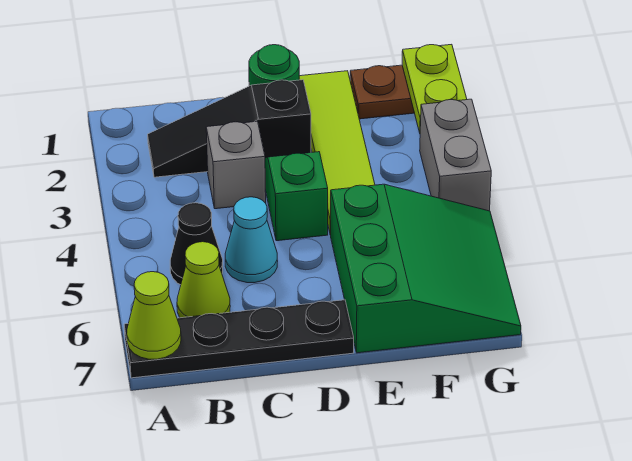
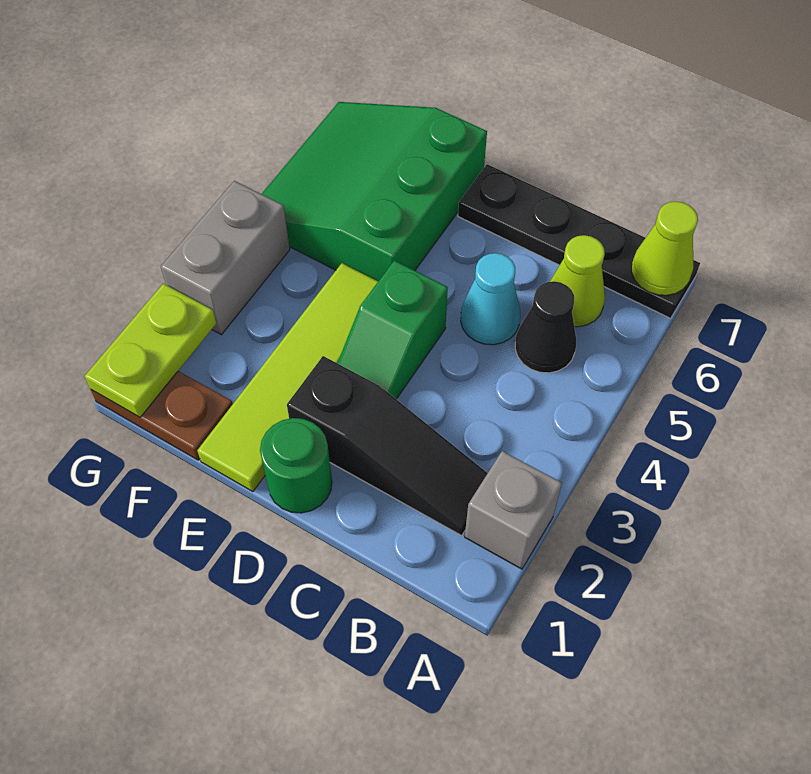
grey 1x1 brick [206,121,266,209] -> grey 1x1 brick moved to [465,451,562,569]

